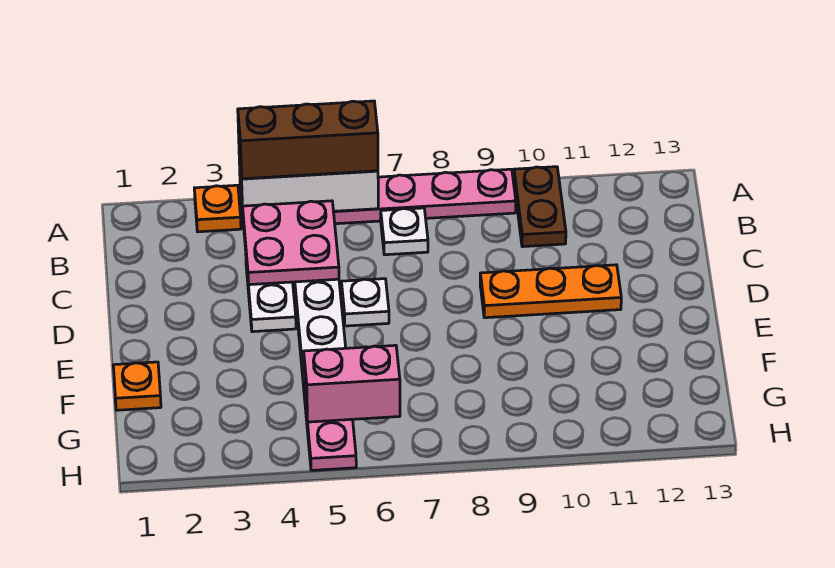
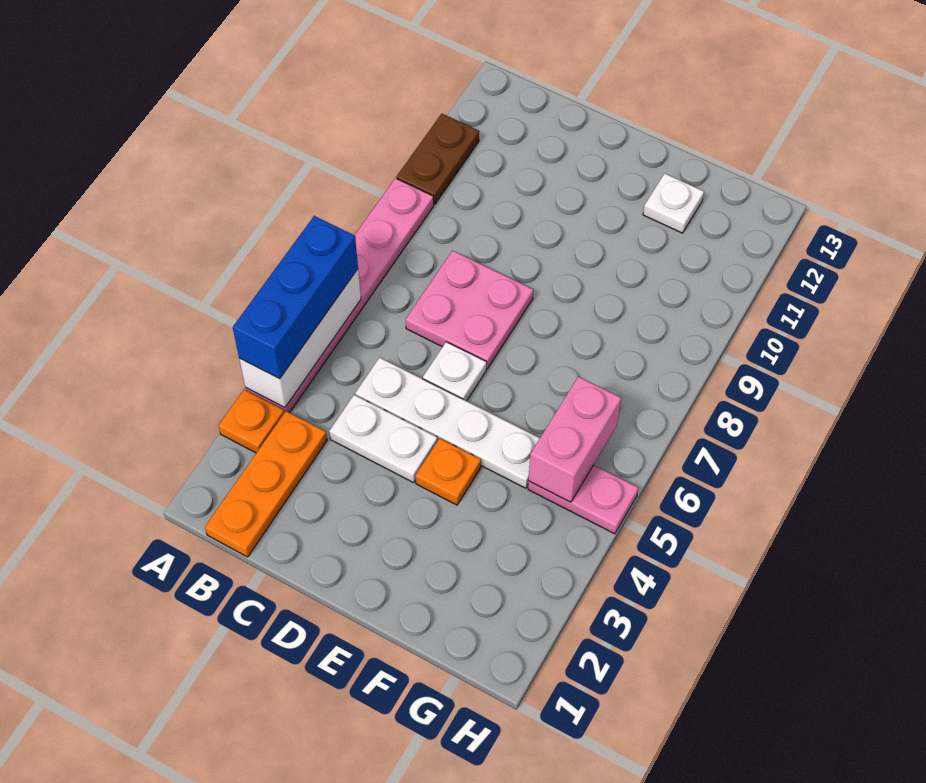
brown 1x3 brick [238,101,378,179] -> blue 1x3 brick [233,216,358,379]
brown 1x2 plate [514,167,566,247] -> brown 1x2 plate turned to [397,114,479,204]
pink 2x2 plate [243,201,339,285] -> pink 2x2 plate moved to [406,251,533,369]
white 1x1 plate [381,208,428,255] -> white 1x1 plate moved to [643,174,704,233]
orange 1x3 plate [480,265,621,318] -> orange 1x3 plate moved to [205,411,327,557]
orange 1x1 plate [113,362,161,410] -> orange 1x1 plate moved to [415,438,481,505]

